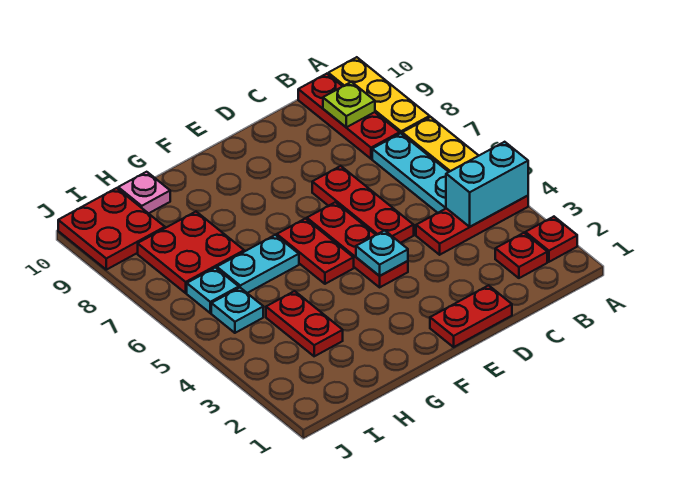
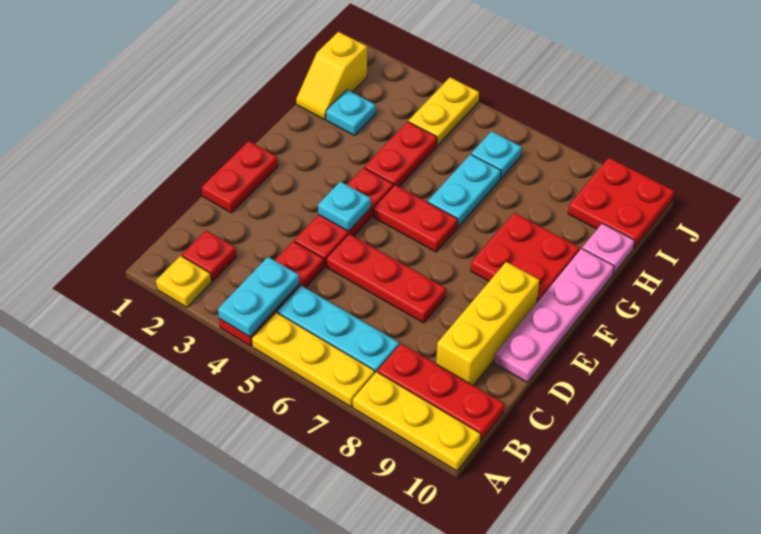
red 1x1 plate [525,217,577,262] -> yellow 1x1 plate [156,256,211,307]
cyan 1x2 brick [446,142,528,227] -> cyan 1x2 plate [218,257,299,337]
lime 1x1 plate [323,82,375,127] -> none
none -> yellow 1x3 brick [436,262,539,385]
none -> pink 1x4 plate [494,249,614,382]
red 1x3 plate [307,202,408,287] -> red 1x3 plate turned to [294,168,393,266]
none -> yellow 1x2 slope [296,32,367,120]
red 1x2 plate [266,291,343,356] -> red 1x2 plate turned to [364,121,437,187]
red 2x2 plate [138,212,244,293] -> red 2x2 plate moved to [471,213,580,302]
none -> yellow 1x2 plate [409,77,479,145]
cyan 1x1 plate [211,288,263,333] -> cyan 1x1 plate moved to [326,90,376,136]

